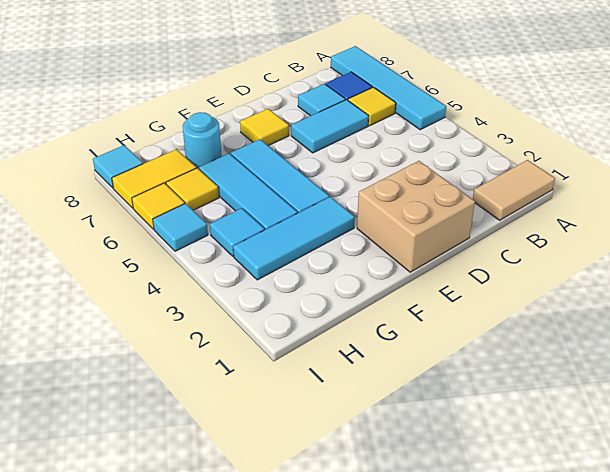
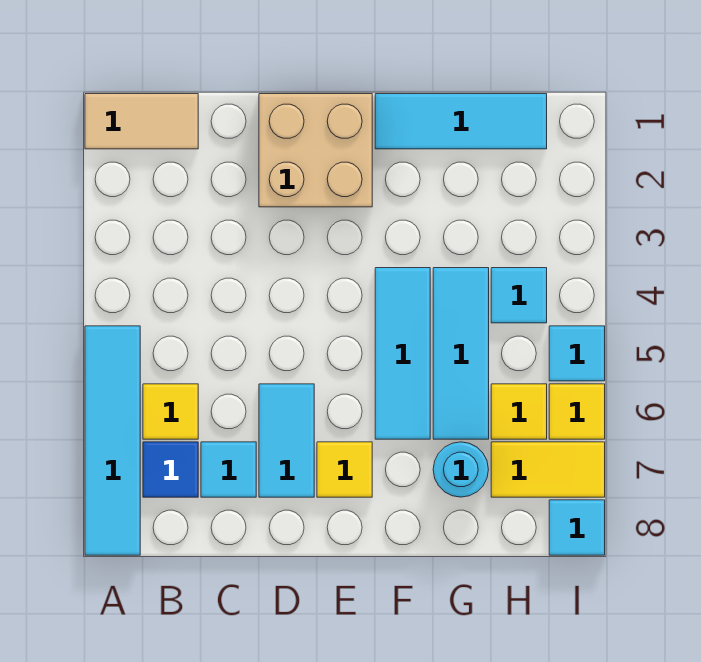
cyan 1x2 tile [291,100,368,153] -> cyan 1x2 tile turned to [259,384,314,497]
cyan 1x3 tile [233,197,355,280] -> cyan 1x3 tile moved to [375,94,547,149]

